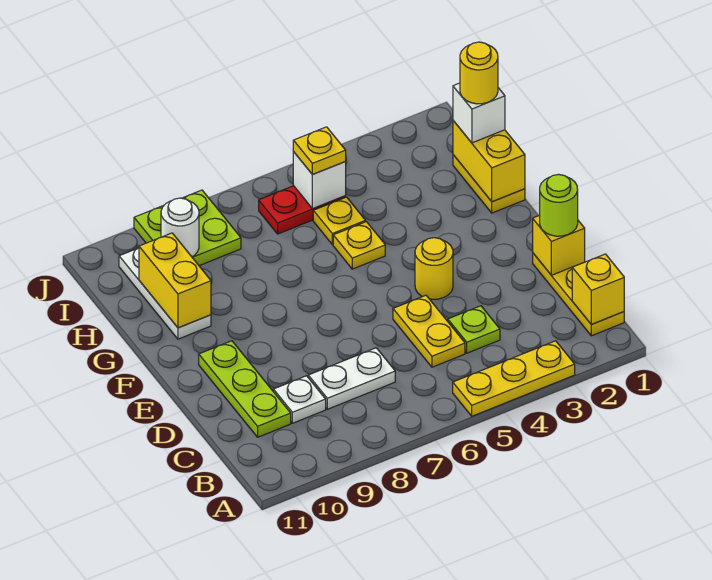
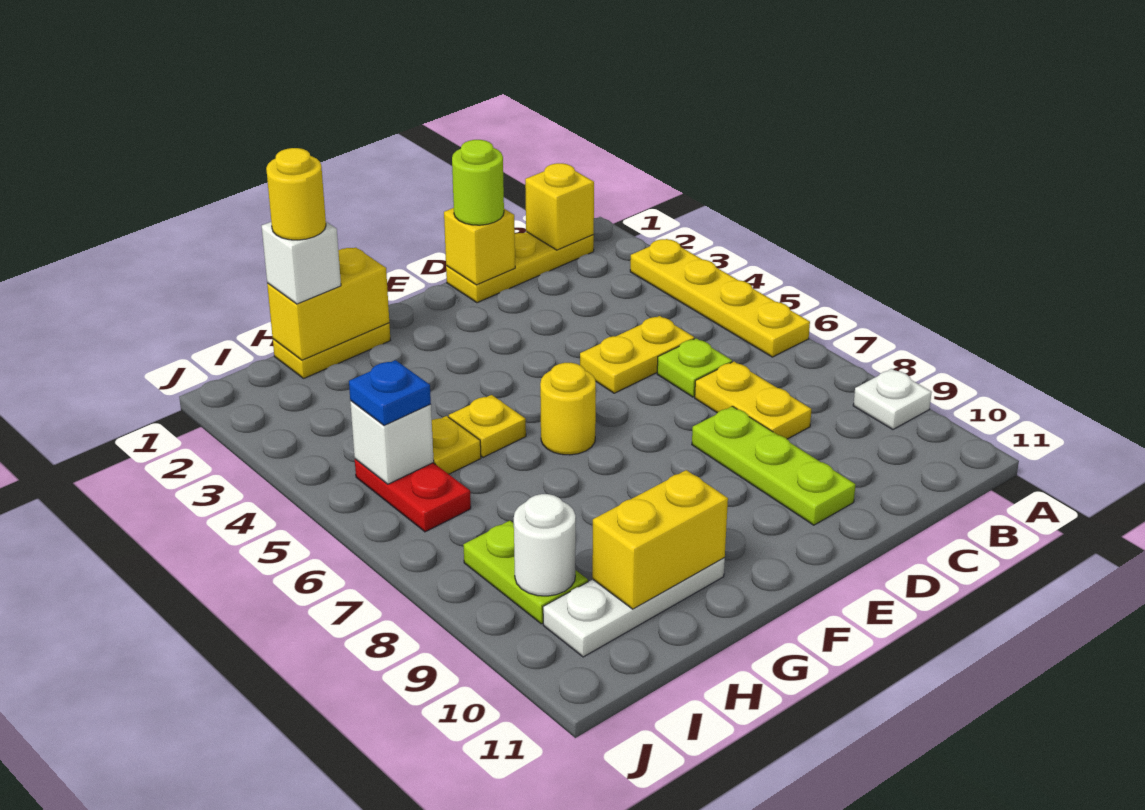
yellow 1x3 plate [453,341,575,416] -> yellow 1x4 plate [630,239,810,357]
lime 1x1 plate [448,306,500,353] -> lime 1x1 plate moved to [657,338,732,397]
white 1x2 plate [308,348,395,409] -> yellow 1x2 plate [695,362,811,439]
white 1x1 plate [273,376,326,423] -> white 1x1 plate moved to [853,369,932,429]
lime 1x3 plate [199,341,291,437] -> lime 1x3 plate turned to [692,406,856,525]
yellow 1x1 round brick [415,238,453,299] -> yellow 1x1 round brick moved to [540,363,596,455]
yellow 1x1 plate [293,127,346,175] -> blue 1x1 plate [349,360,431,426]
lime 2x2 plate [134,190,241,266] -> lime 1x2 plate [463,521,588,624]

